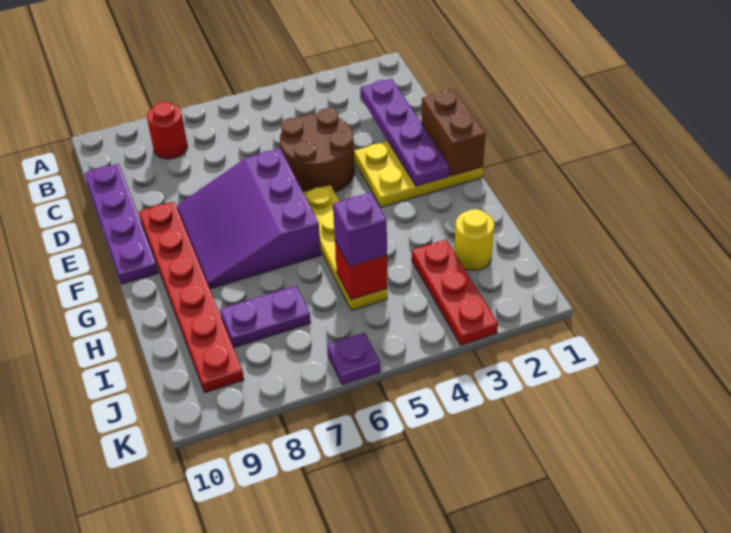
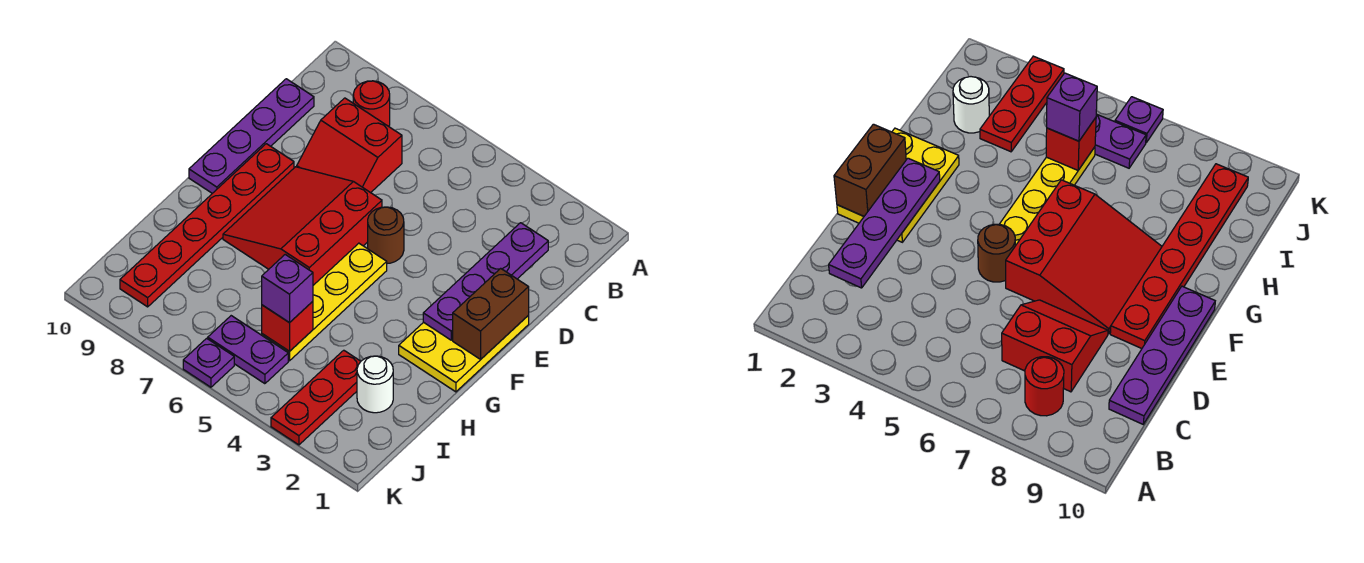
none -> red 2x2 slope [297,98,402,193]
brown 2x2 round brick [280,108,355,192] -> brown 1x1 round brick [368,207,404,264]
yellow 2x3 plate [354,141,483,207] -> yellow 2x3 plate turned to [399,316,529,392]
purple 3x3 slope [177,149,321,289] -> red 3x3 slope [223,167,382,285]
yellow 1x1 round brick [454,209,494,271] -> white 1x1 round brick [357,356,393,413]
purple 1x2 plate [220,286,311,348] -> purple 1x2 plate moved to [208,316,288,384]

